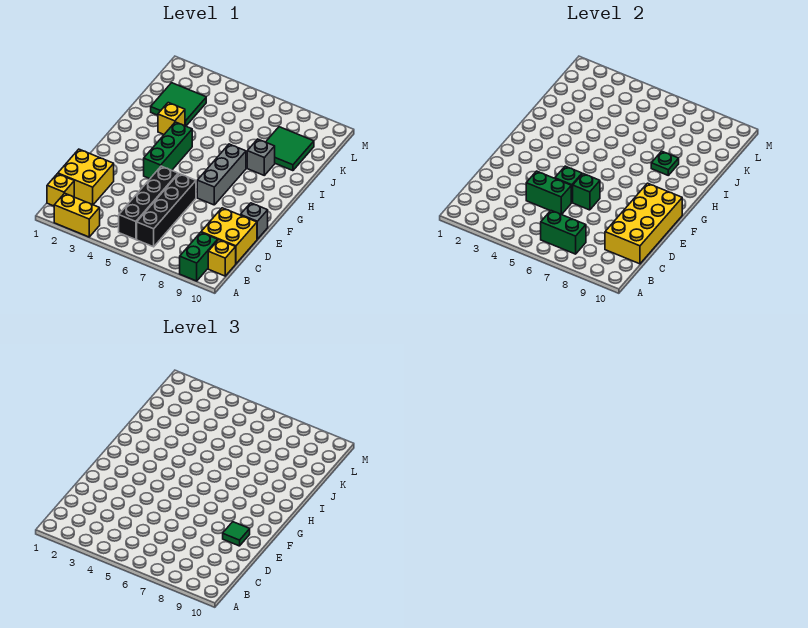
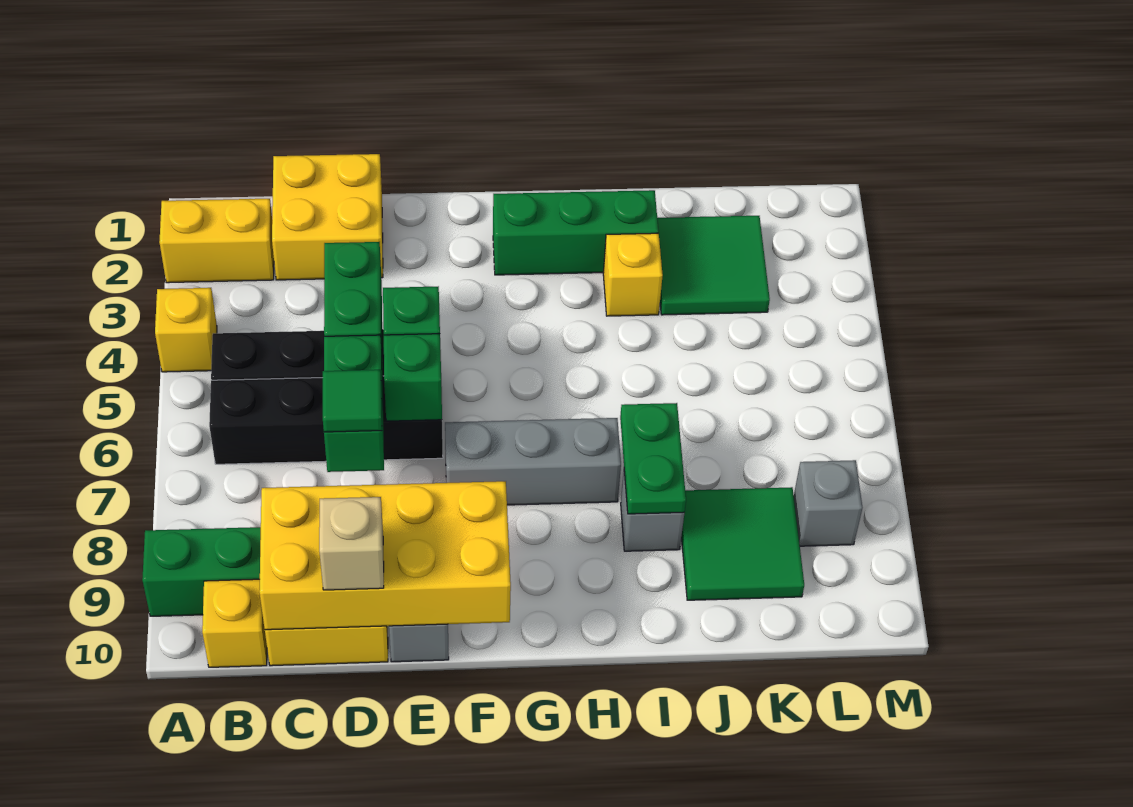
yellow 1x2 brick [54,193,100,237] -> yellow 1x2 brick turned to [159,199,274,283]
yellow 1x1 brick [47,174,74,206] -> yellow 1x1 brick moved to [155,288,217,372]
green 1x2 brick [541,211,586,254] -> green 1x2 brick moved to [324,335,384,472]
none -> tan 1x1 brick [319,497,384,590]
green 1x1 tile [223,522,250,546] -> green 1x1 tile moved to [323,370,382,432]
green 1x3 brick [144,122,192,179] -> green 1x3 brick moved to [493,190,659,275]
green 1x1 plate [651,151,679,175] -> green 1x2 plate [620,403,686,514]
none -> grey 1x1 brick [794,460,863,546]

